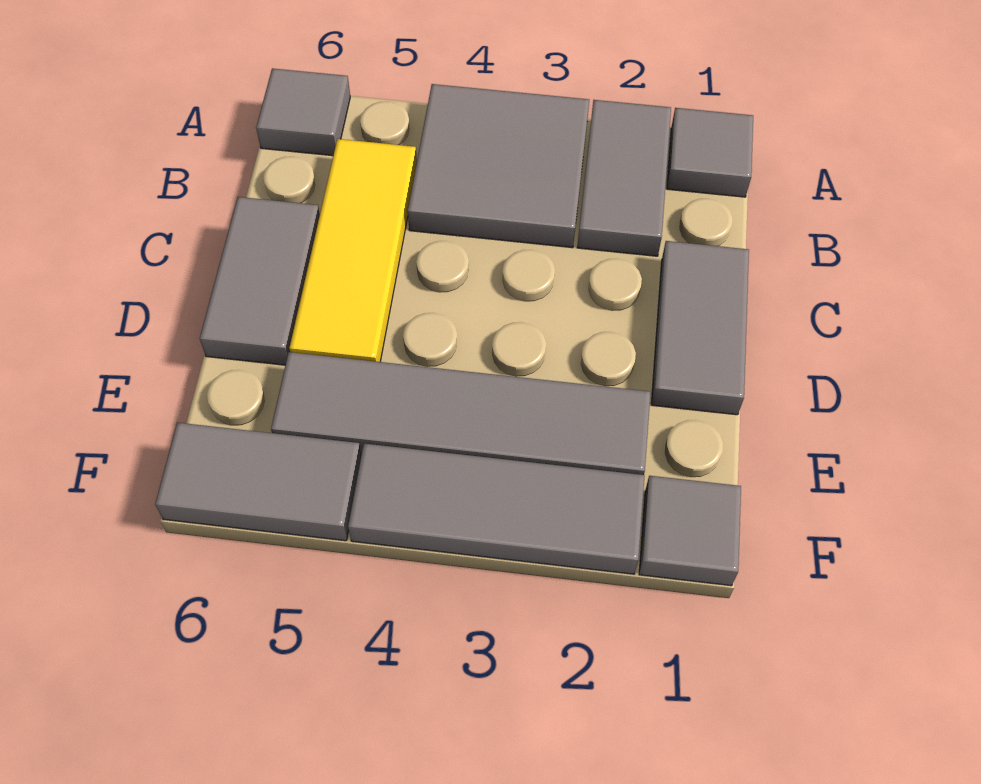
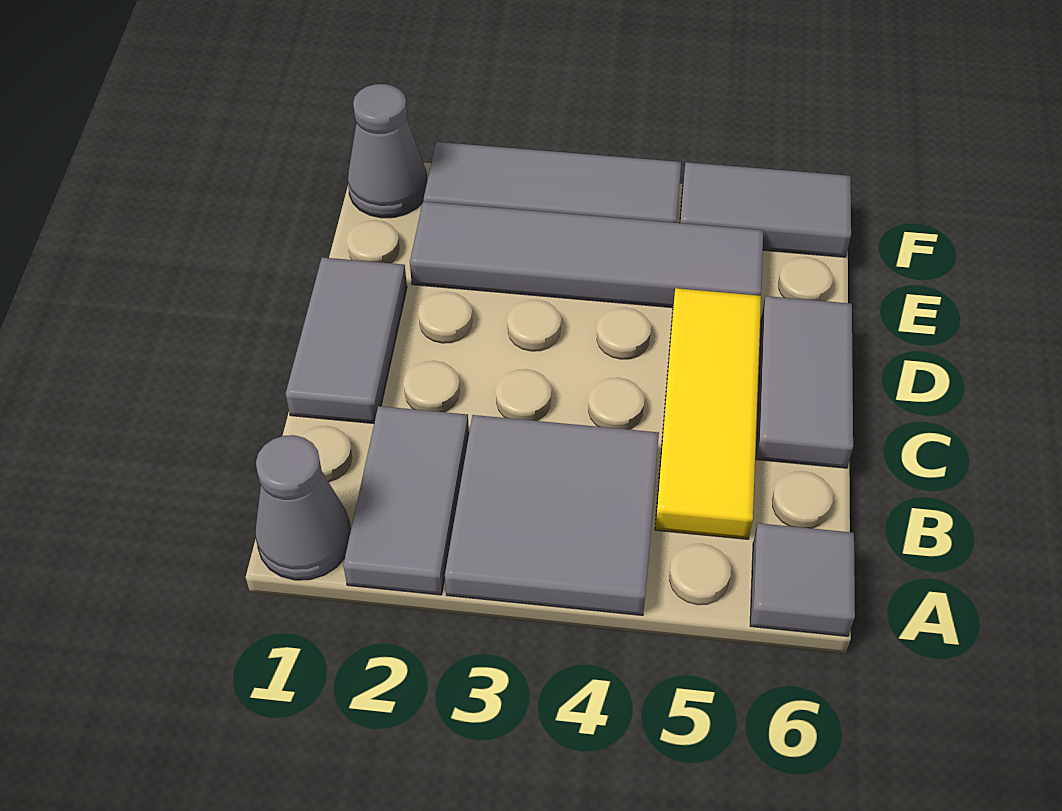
grey 1x1 tile [667,108,753,197] -> grey 1x1 cone [255,435,351,580]
grey 1x1 tile [639,476,741,586] -> grey 1x1 cone [348,84,427,218]

